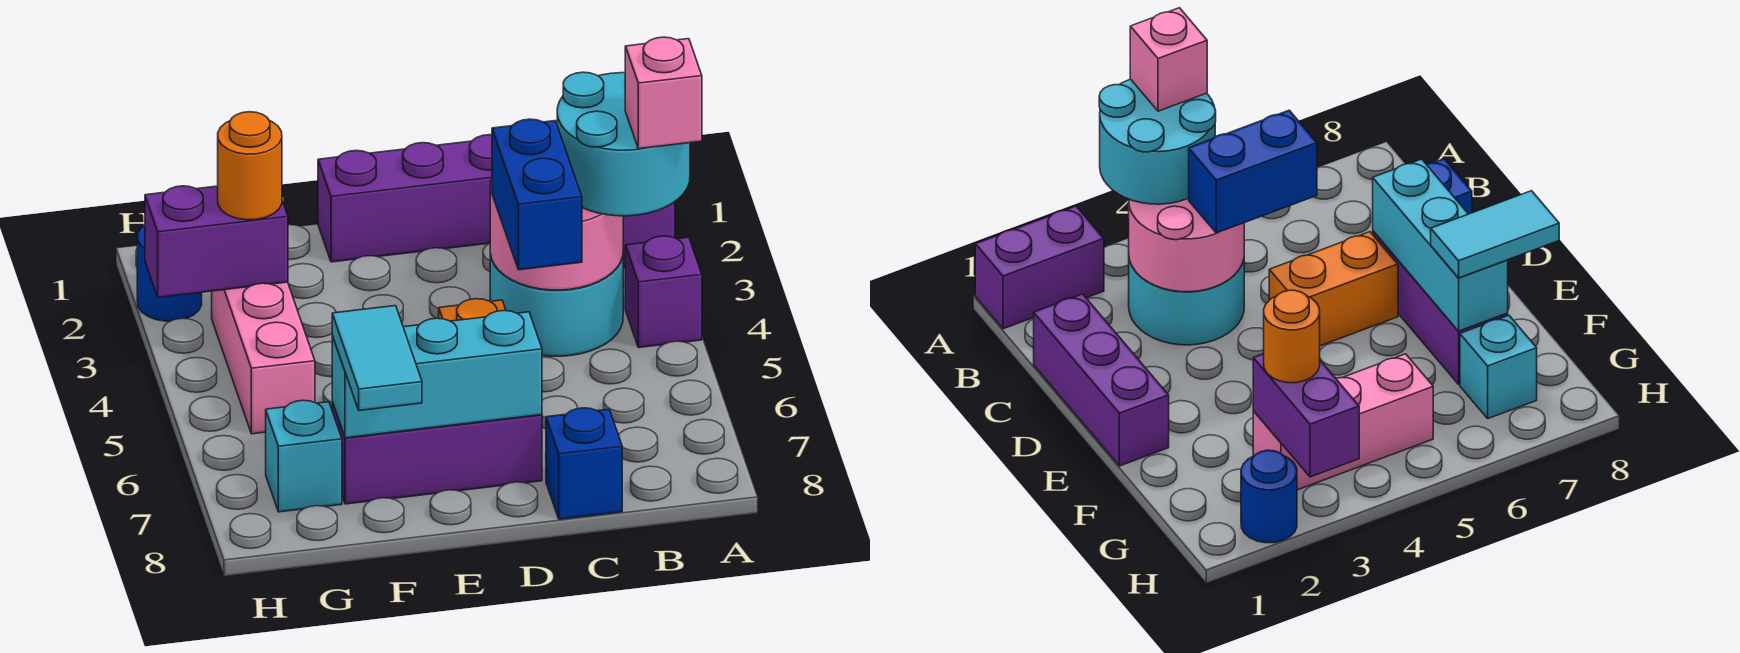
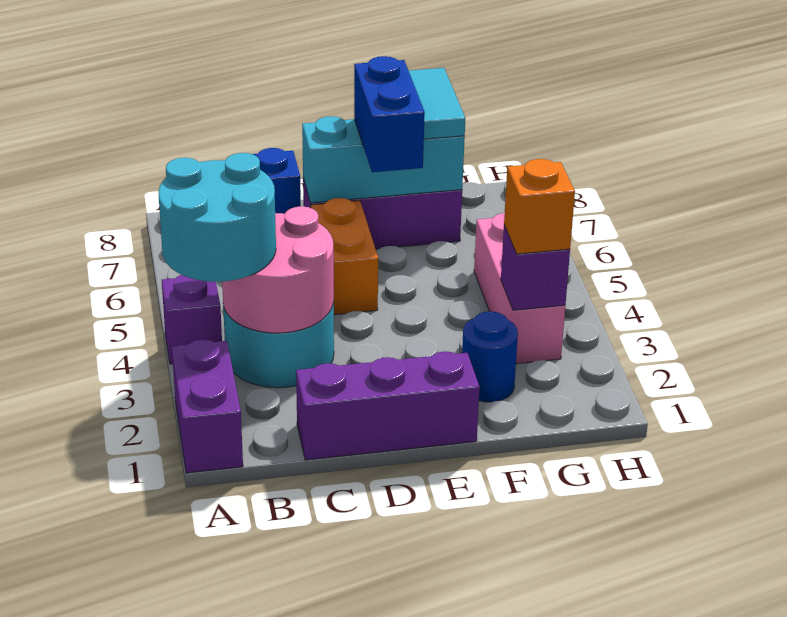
pink 1x1 brick [625,37,702,149] -> none
blue 1x2 brick [492,119,582,270] -> blue 1x2 brick moved to [354,56,425,172]
purple 1x2 brick [145,186,288,297] -> purple 1x1 brick [501,225,570,310]
orange 1x1 round brick [218,112,282,220] -> orange 1x1 brick [504,159,575,254]
cyan 1x1 brick [266,400,342,512] -> none
blue 1x1 round brick [137,225,202,321] -> blue 1x1 round brick moved to [462,311,518,402]

